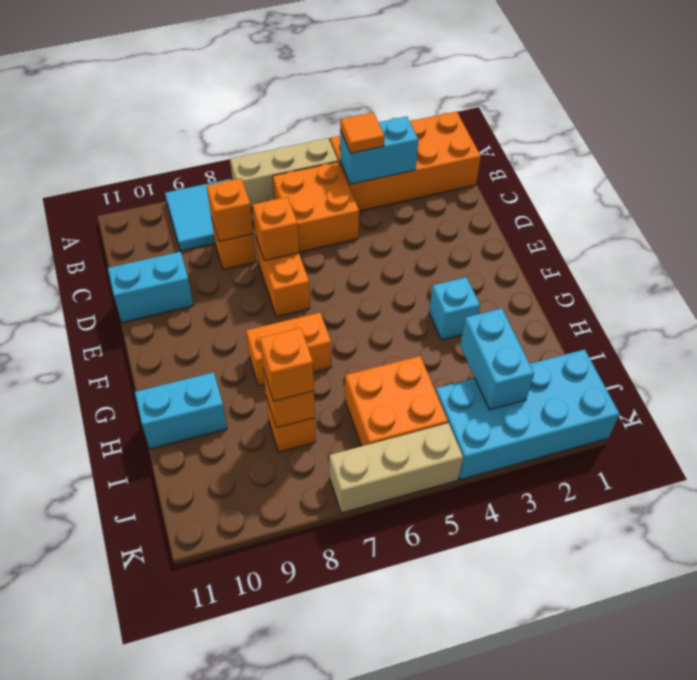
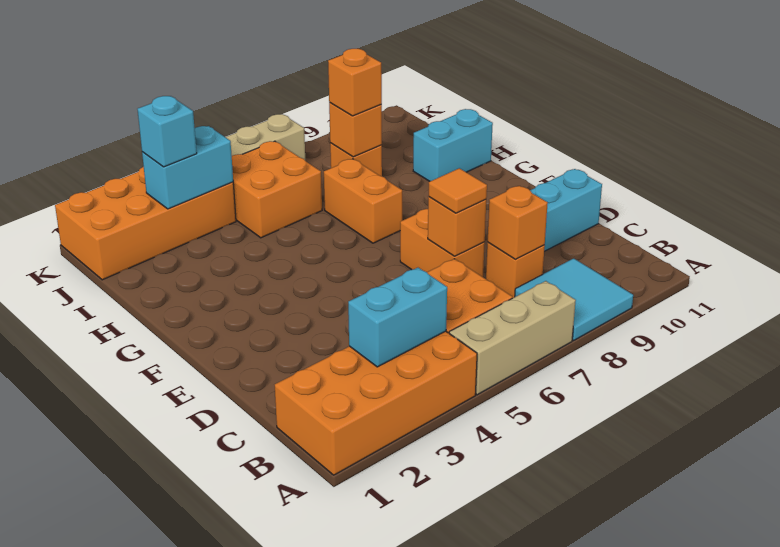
orange 1x1 tile [340,112,385,153] -> orange 1x1 tile moved to [429,168,487,213]
cyan 1x1 brick [429,277,480,340] -> cyan 1x1 brick moved to [138,96,197,167]
orange 1x2 brick [246,313,331,386] -> orange 1x2 brick turned to [324,159,402,243]
cyan 1x2 brick [460,308,534,410] -> cyan 1x2 brick turned to [142,126,233,209]
cyan 2x4 brick [436,349,620,480] -> orange 2x4 brick [55,167,236,280]

